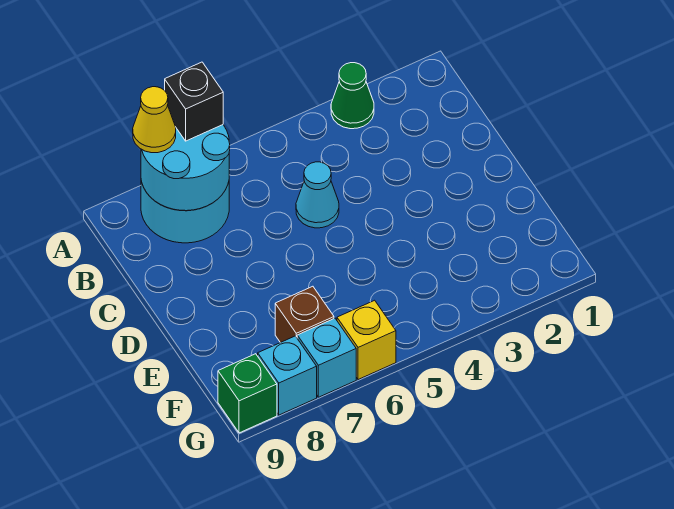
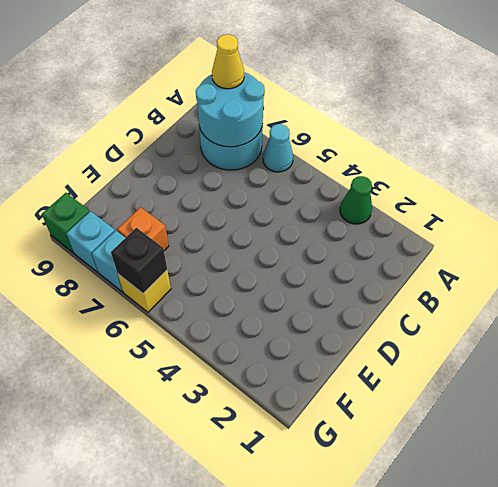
black 1x1 brick [165,62,223,141] -> black 1x1 brick moved to [111,228,167,293]
cyan 1x1 cone [296,162,339,228] -> cyan 1x1 cone moved to [263,124,293,172]
brown 1x1 brick [275,286,334,343] -> orange 1x1 brick [117,207,169,251]

